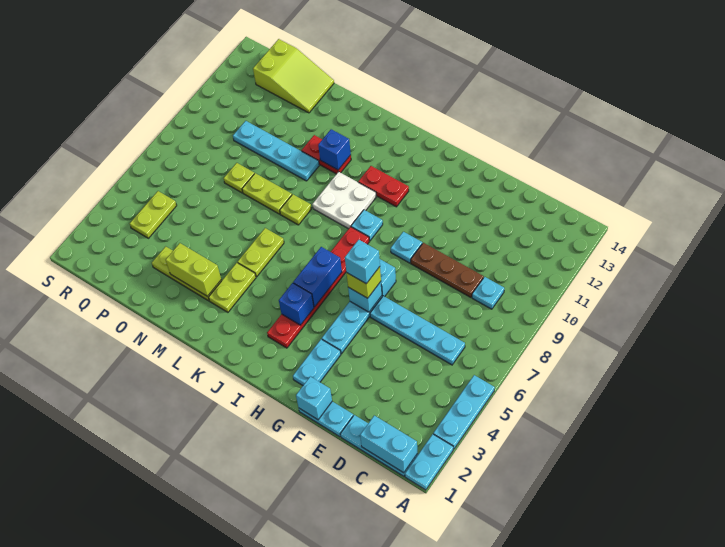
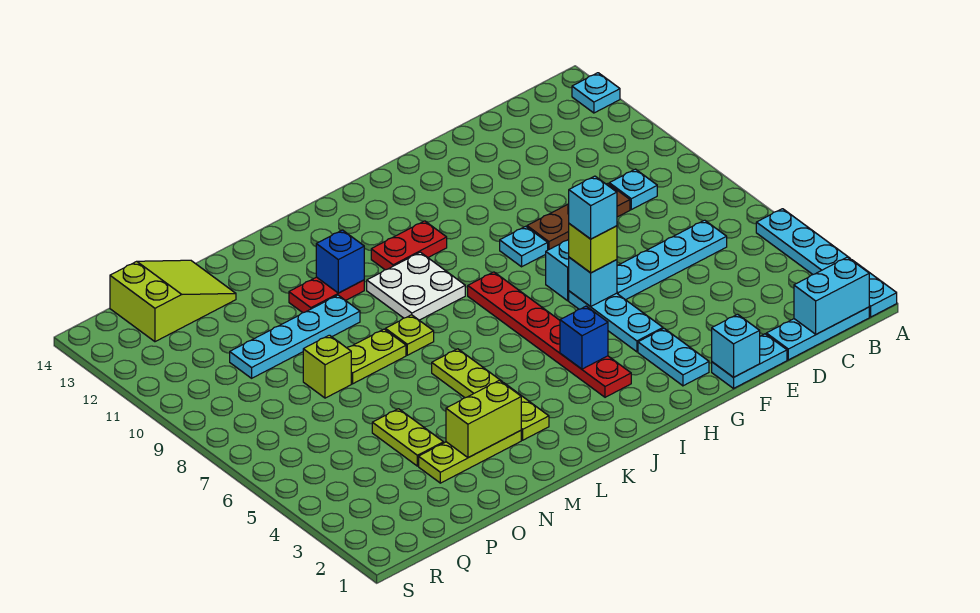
blue 1x2 brick [293,247,342,307] -> none
cyan 1x1 plate [351,210,383,241] -> cyan 1x1 plate moved to [572,73,620,113]
lime 1x1 plate [224,163,254,193] -> lime 1x1 brick [303,335,351,398]
lime 1x2 plate [130,191,177,238] -> lime 1x2 plate moved to [372,409,444,466]

